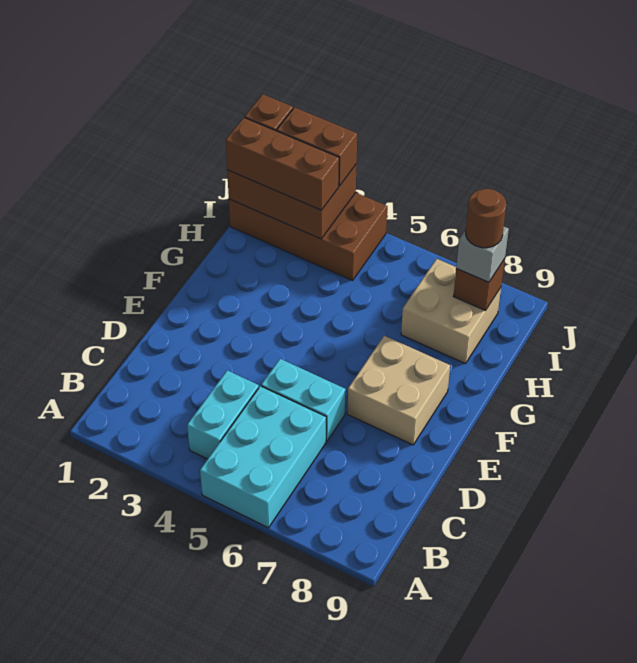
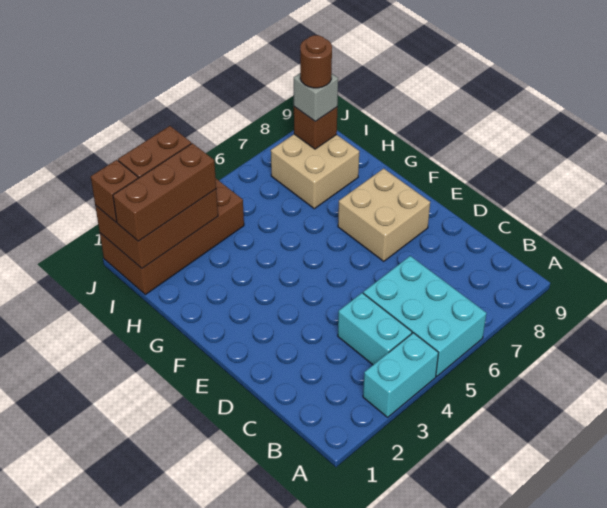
cyan 1x2 brick [261,359,346,441] -> cyan 1x2 brick moved to [363,333,438,417]

